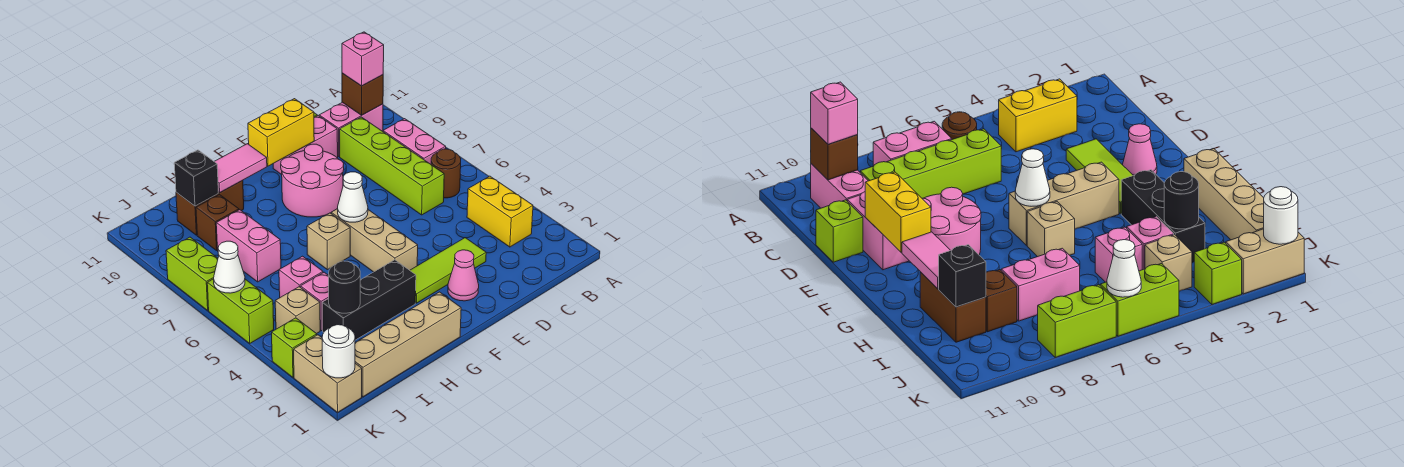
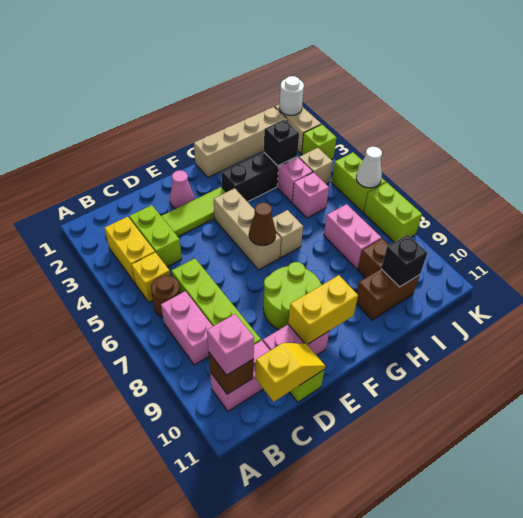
none -> yellow 1x1 brick [132,252,170,302]
none -> lime 1x2 brick [129,205,182,267]
none -> yellow 1x2 slope [255,343,325,402]
pink 2x2 round brick [281,144,344,217] -> lime 2x2 round brick [263,262,322,330]
white 1x1 cone [338,172,368,222] -> brown 1x1 cone [249,202,276,246]
pink 1x2 tile [214,144,267,192] -> none
black 1x1 round brick [329,261,360,313] -> black 1x1 brick [264,120,299,166]

